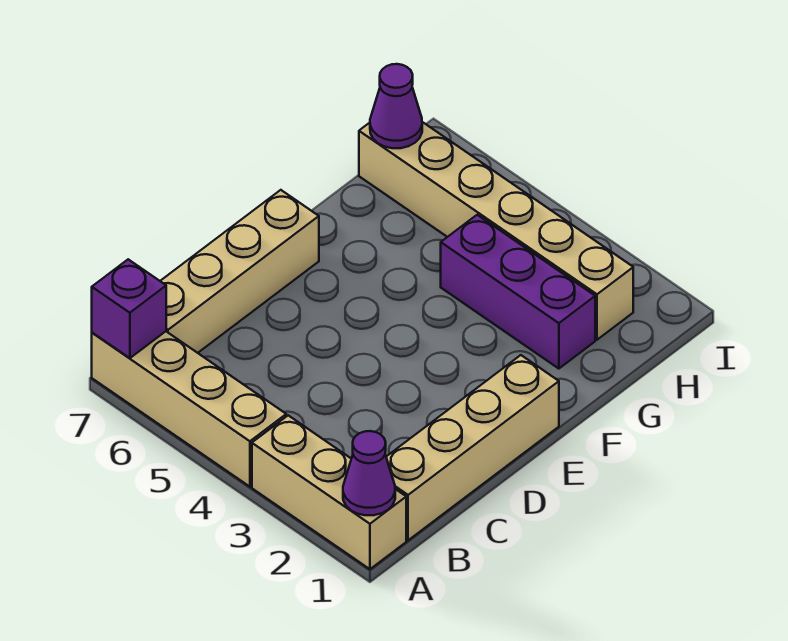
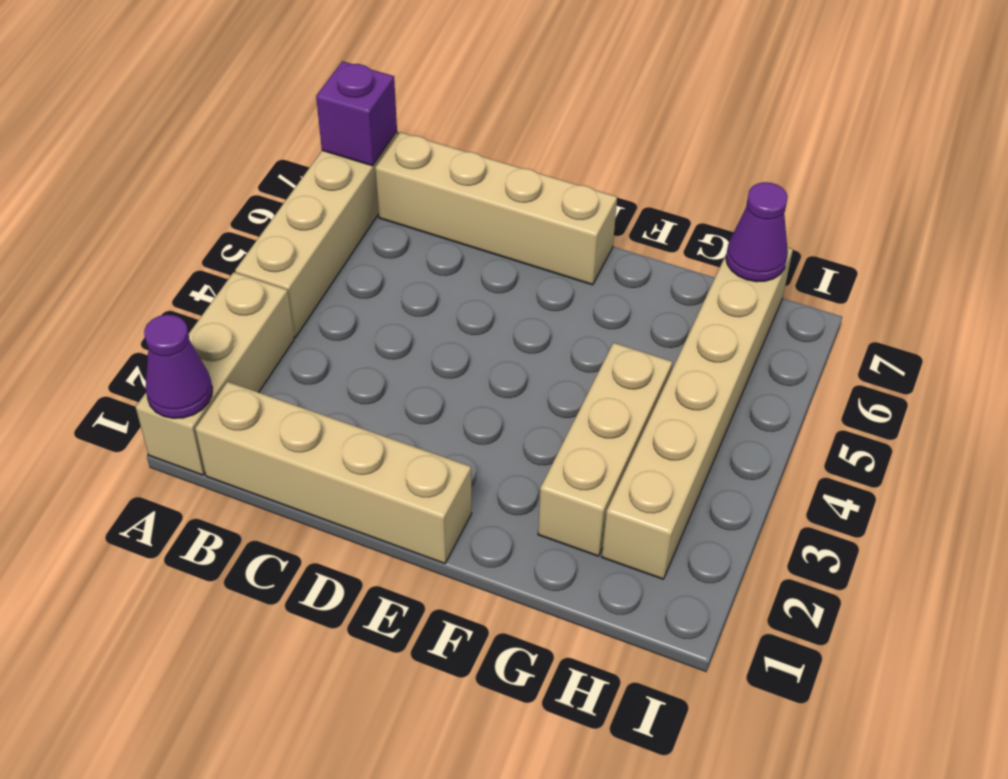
purple 1x3 brick [441,215,595,369] -> tan 1x3 brick [538,343,672,556]

